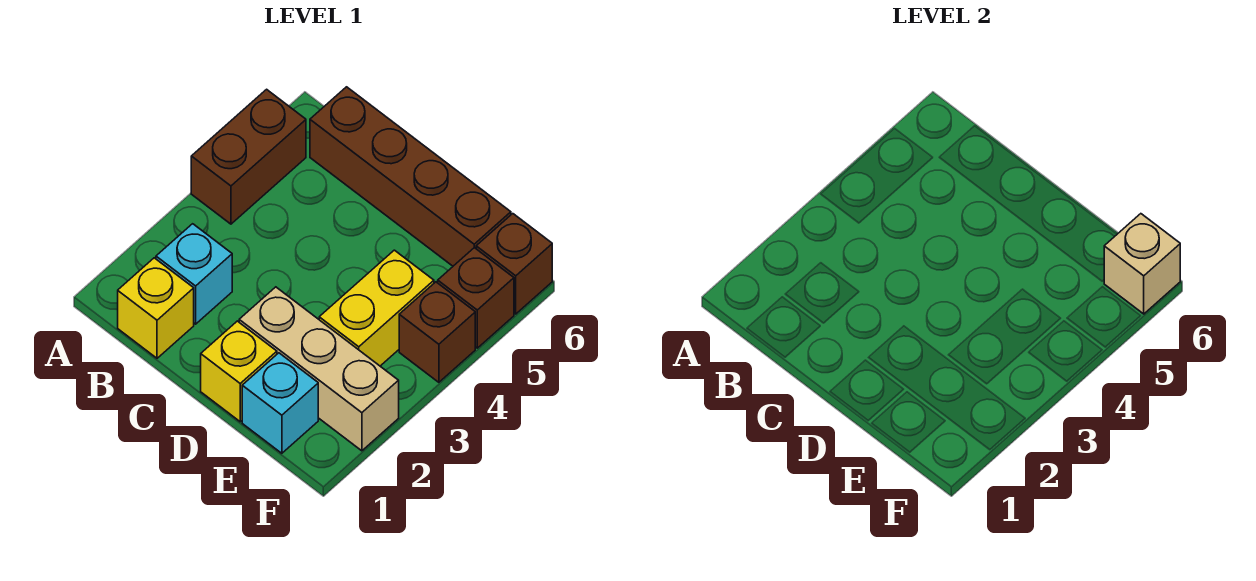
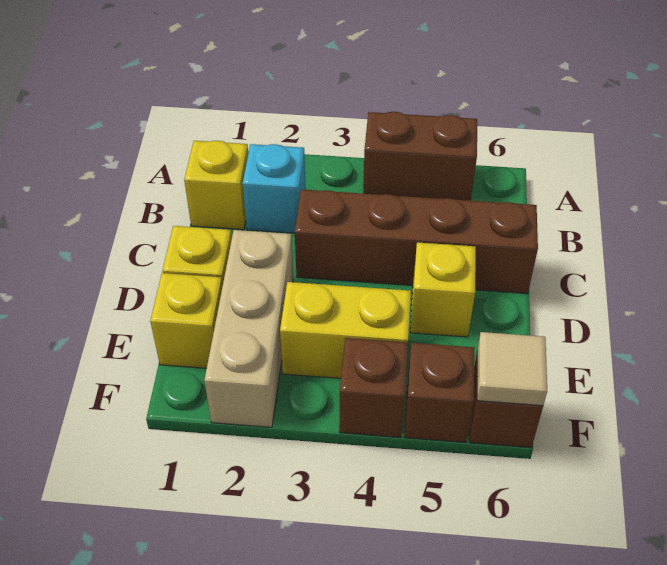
brown 1x4 brick [310,87,511,266] -> brown 1x4 brick turned to [295,190,538,294]
none -> yellow 1x1 brick [410,242,476,337]
cyan 1x1 brick [242,353,318,453] -> yellow 1x1 brick [150,273,222,368]
tan 1x1 brick [1104,214,1180,314] -> tan 1x1 tile [477,332,547,406]

